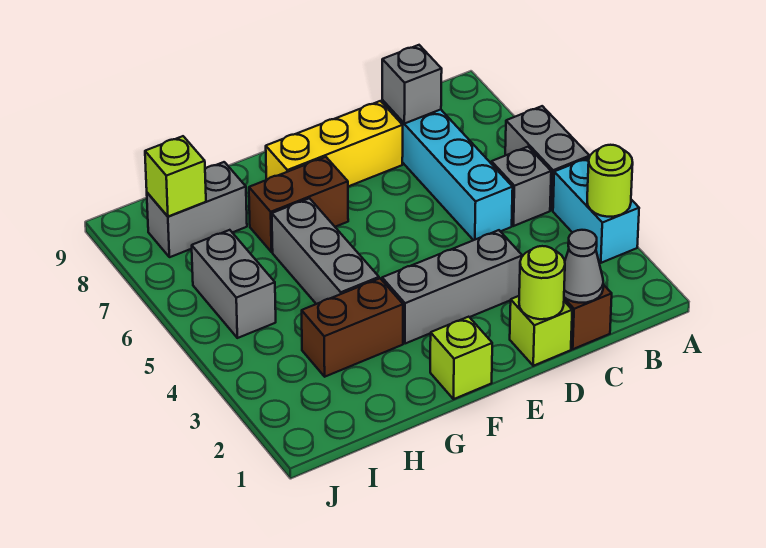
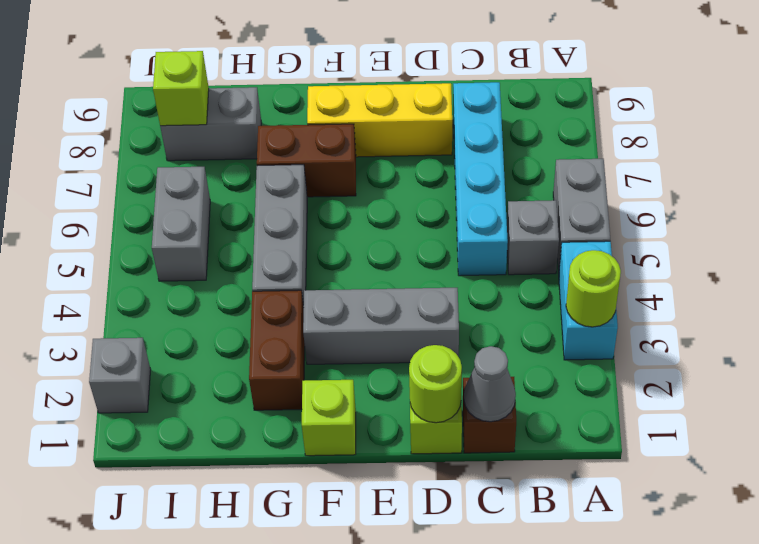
grey 1x1 brick [382,45,442,124] -> grey 1x1 brick moved to [89,338,151,413]
brown 1x2 brick [302,278,403,377] -> brown 1x2 brick turned to [249,290,305,410]

